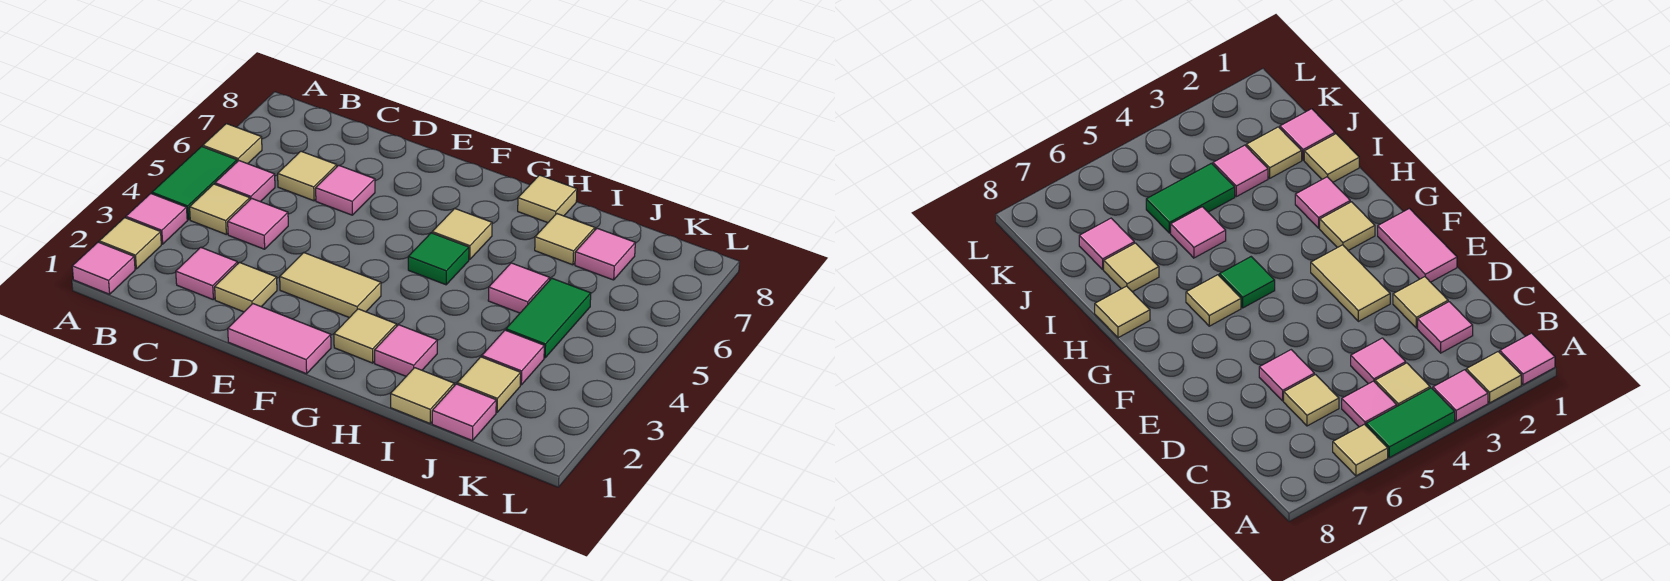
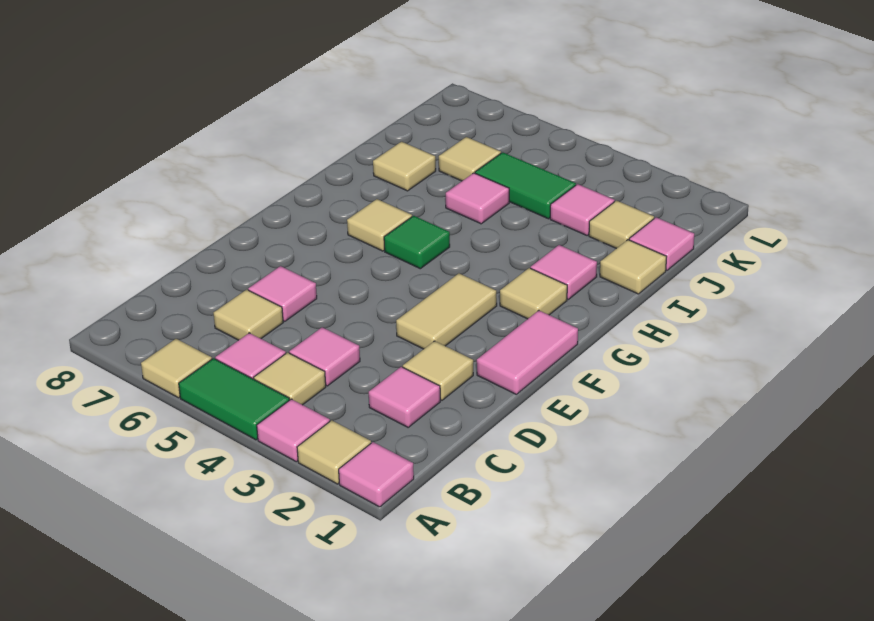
tan 1x1 tile [518,175,577,223] -> tan 1x1 tile moved to [439,137,501,181]
pink 1x1 tile [575,228,635,280] -> none

